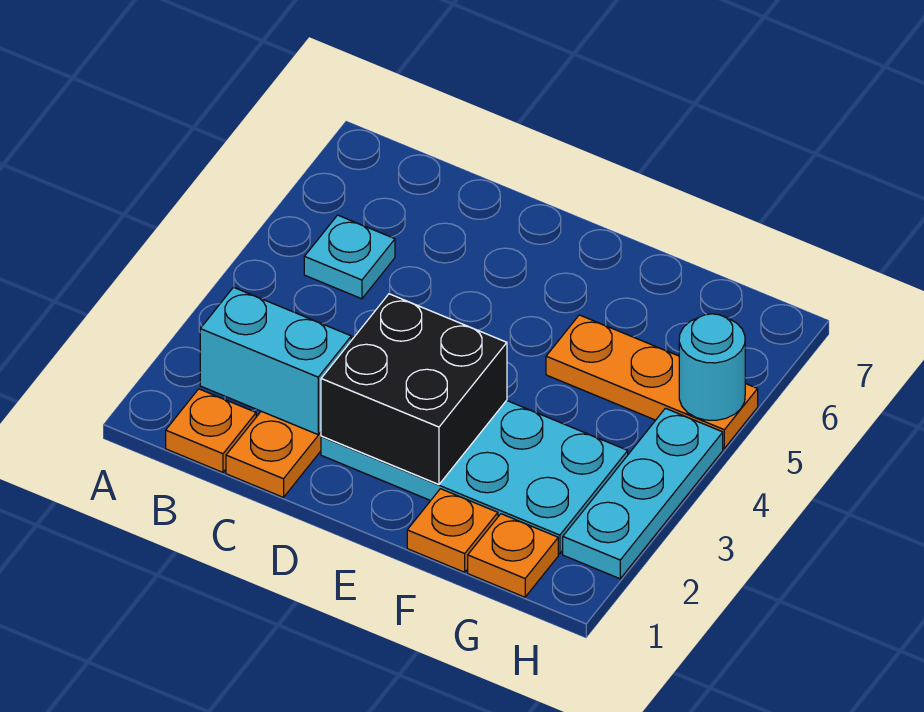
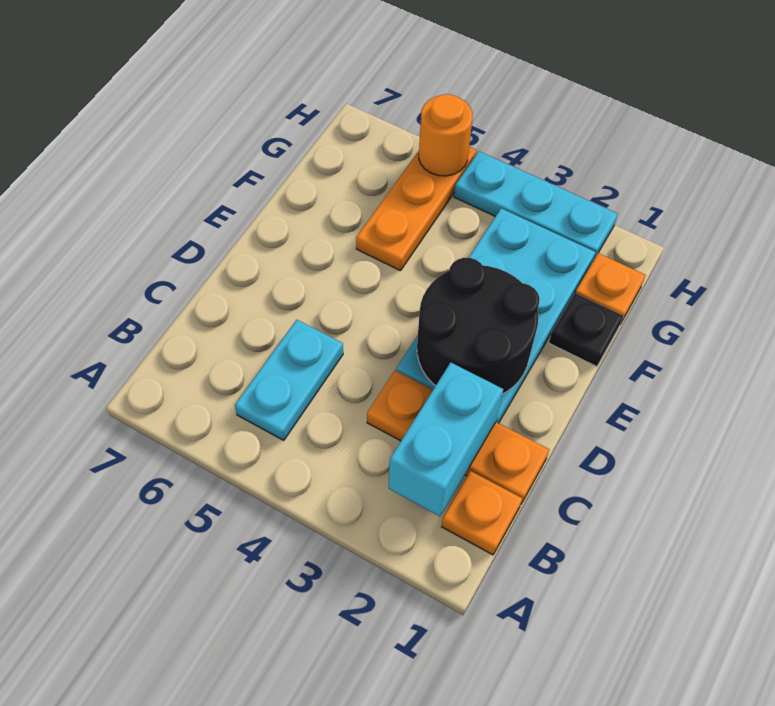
cyan 1x1 plate [304,215,395,299] -> cyan 1x2 plate [235,320,343,440]
black 2x2 brick [321,294,507,484] -> black 2x2 round brick [417,258,540,394]
orange 1x1 plate [407,489,498,572] -> black 1x1 plate [549,293,623,367]
cyan 1x1 round brick [679,314,745,420] -> orange 1x1 round brick [419,94,473,176]

